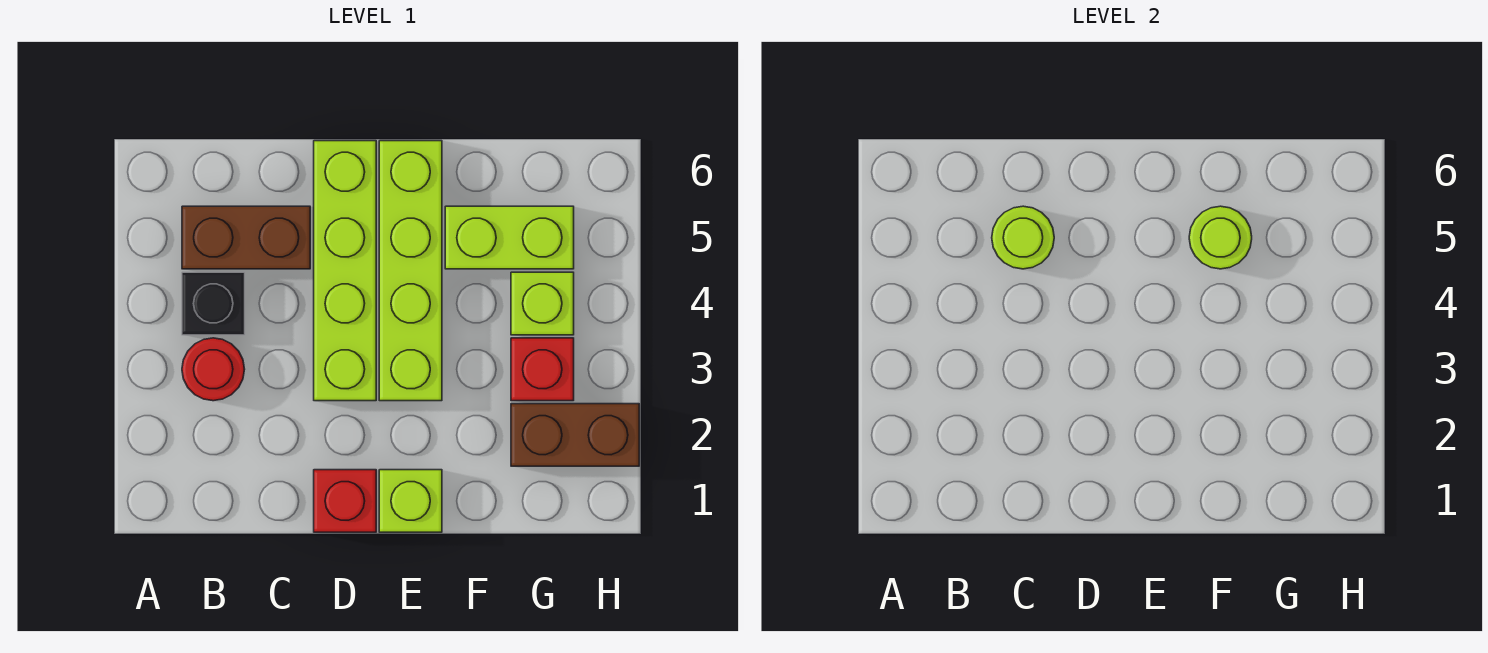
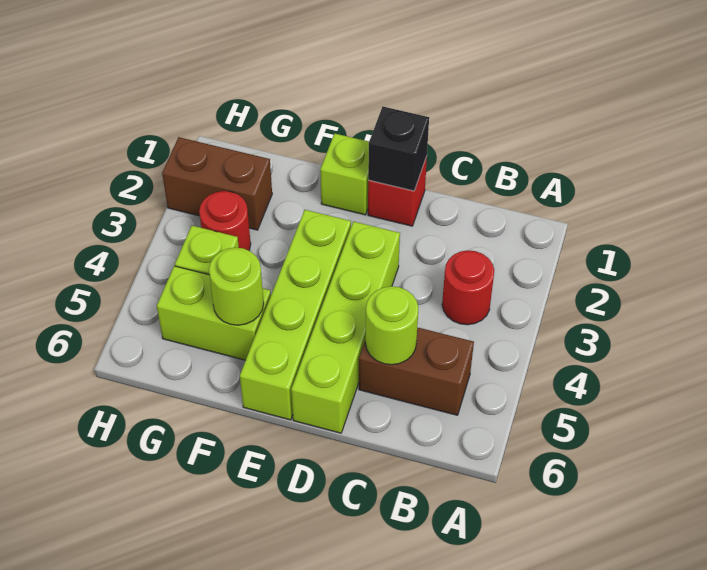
black 1x1 brick [182,272,245,335] -> black 1x1 brick moved to [368,107,429,191]
red 1x1 brick [511,338,574,401] -> red 1x1 round brick [199,191,251,251]

